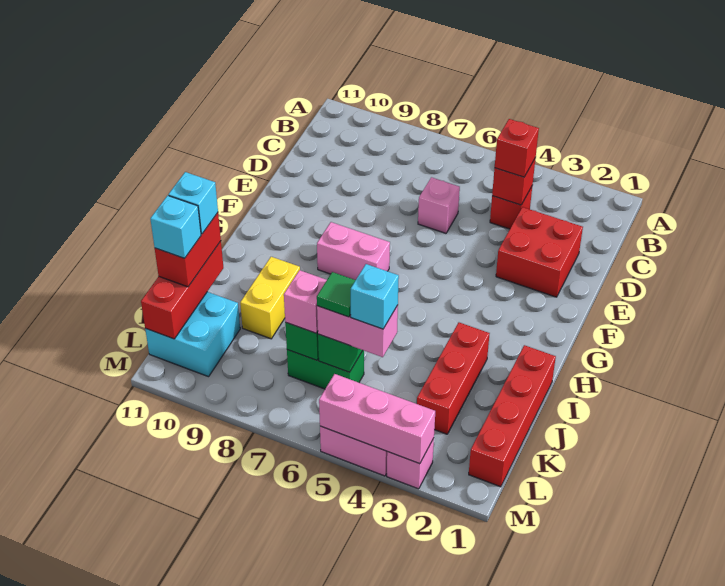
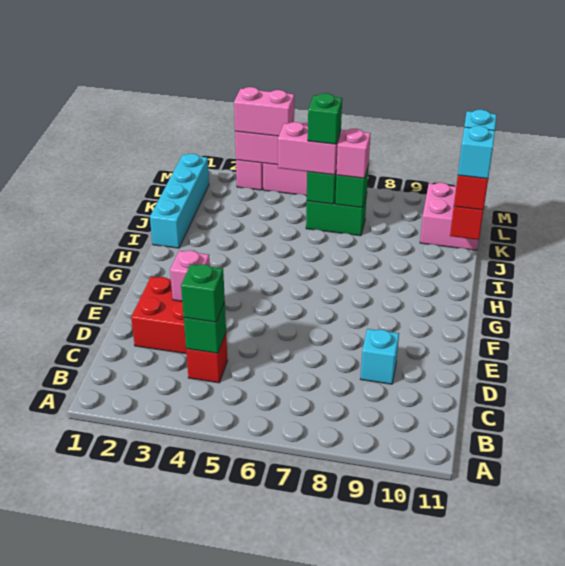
red 1x1 brick [492,158,536,205] -> green 1x1 brick [184,302,226,353]
red 1x1 brick [495,119,539,177] -> green 1x1 brick [181,264,225,322]
pink 1x1 brick [418,177,460,233] -> pink 1x1 brick moved to [170,251,210,301]
pink 1x2 brick [317,222,390,280] -> pink 1x2 brick moved to [234,87,294,136]
red 1x4 brick [469,345,556,487] -> cyan 1x4 brick [150,154,209,248]
red 1x3 brick [417,323,490,434] -> none
yellow 1x2 brick [240,257,300,339] -> none
cyan 1x1 brick [351,264,399,329] -> cyan 1x1 brick moved to [361,329,399,384]
green 1x1 tile [317,272,355,317] -> green 1x1 brick [308,93,342,144]
cyan 2x2 brick [145,292,240,377] -> pink 2x2 brick [420,183,478,250]

